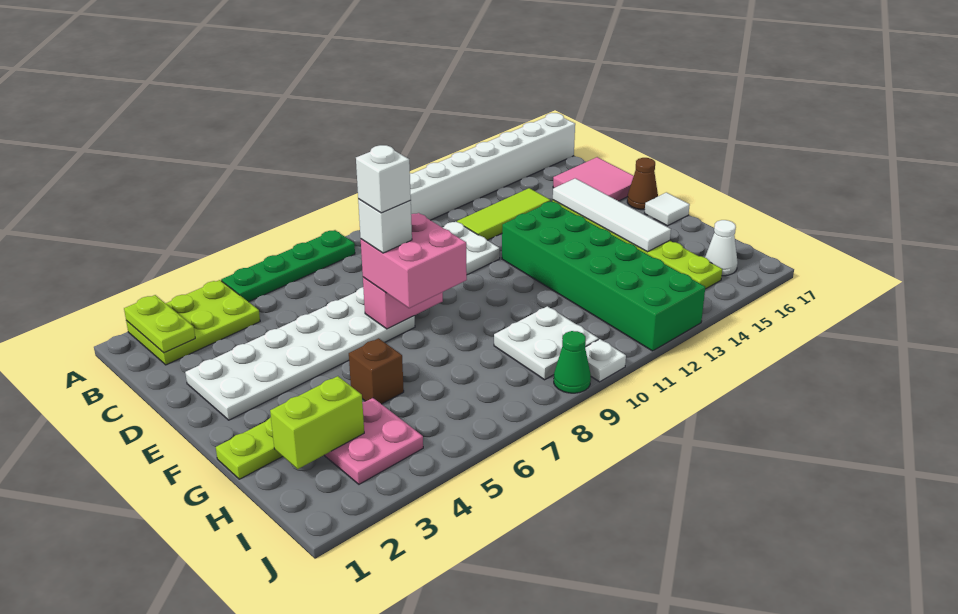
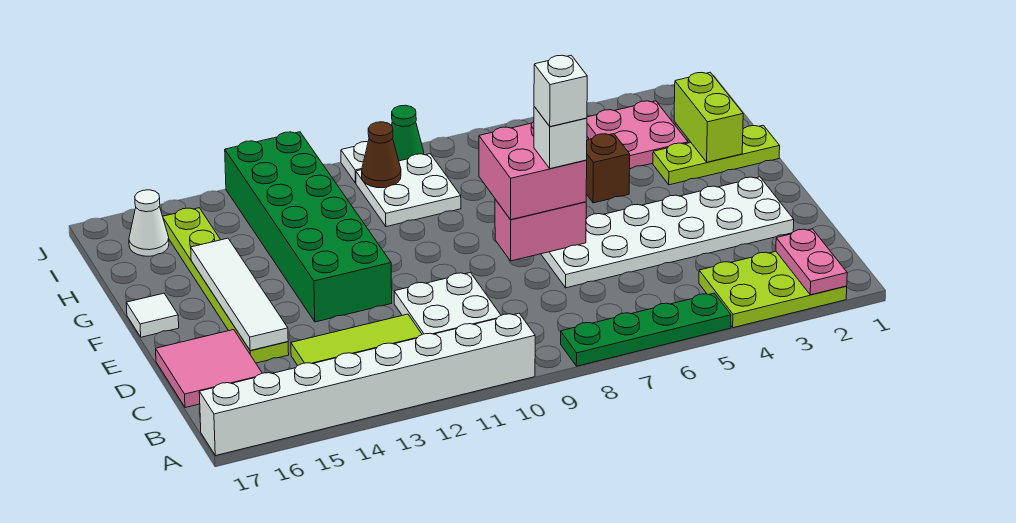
lime 1x2 plate [124,295,195,353] -> pink 1x2 plate [776,229,847,295]
brown 1x1 cone [627,158,658,210] -> brown 1x1 cone moved to [362,122,401,188]
lime 1x2 brick [270,376,364,469] -> lime 1x2 brick turned to [674,72,743,162]

